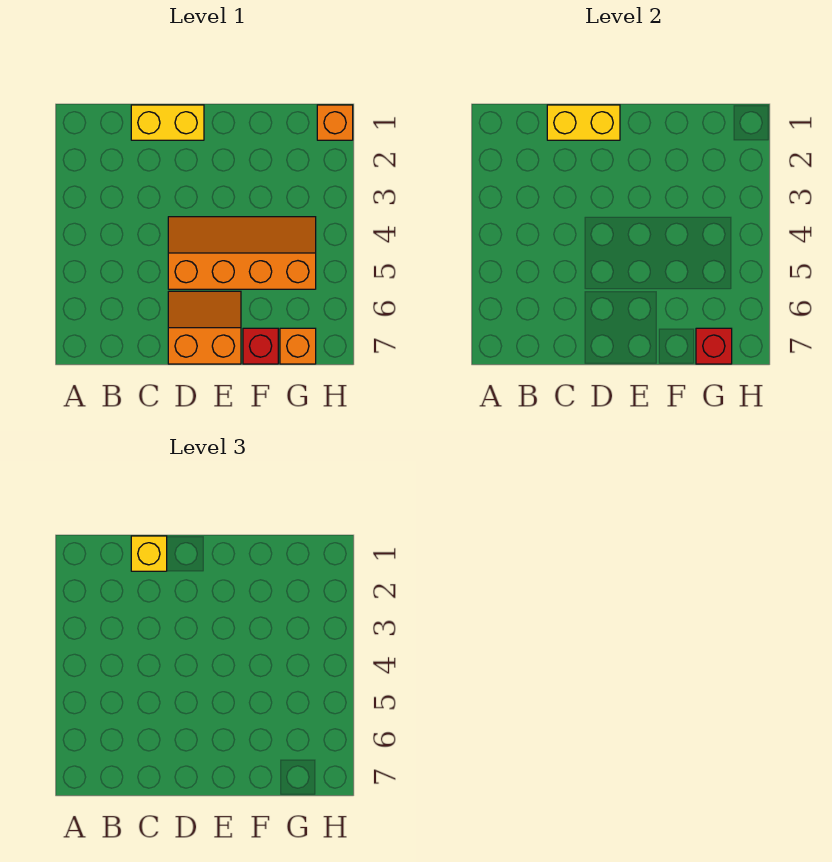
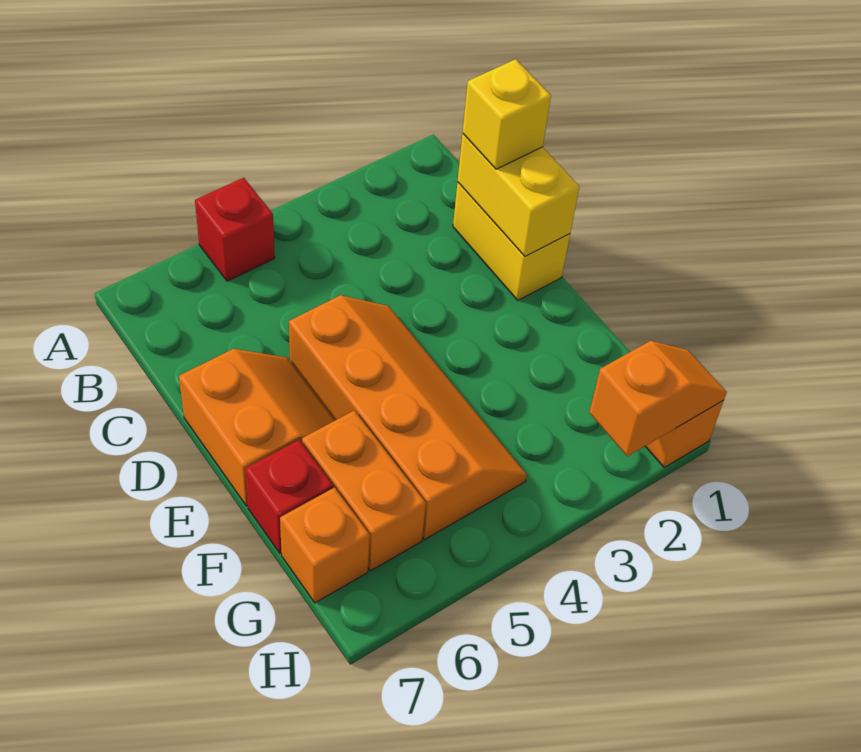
none -> orange 1x2 brick [302,410,426,571]
red 1x1 brick [696,328,732,364] -> red 1x1 brick moved to [195,178,275,281]
none -> orange 1x2 slope [589,341,727,456]

